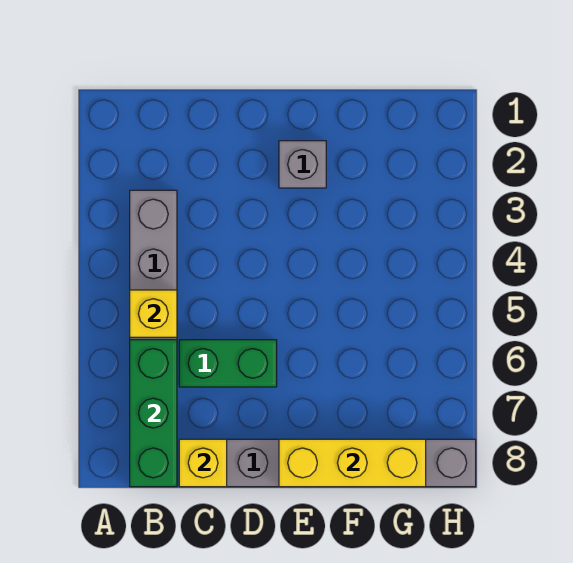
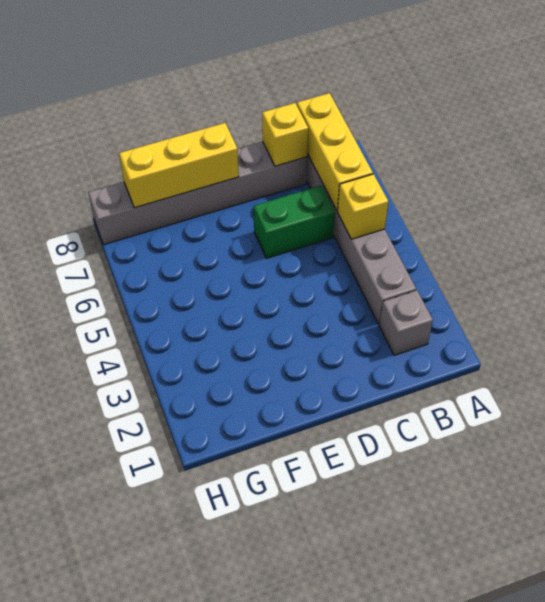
green 1x3 brick [130,340,177,487] -> yellow 1x3 brick [297,93,373,211]
grey 1x1 brick [279,141,326,188] -> grey 1x1 brick moved to [379,290,433,355]

